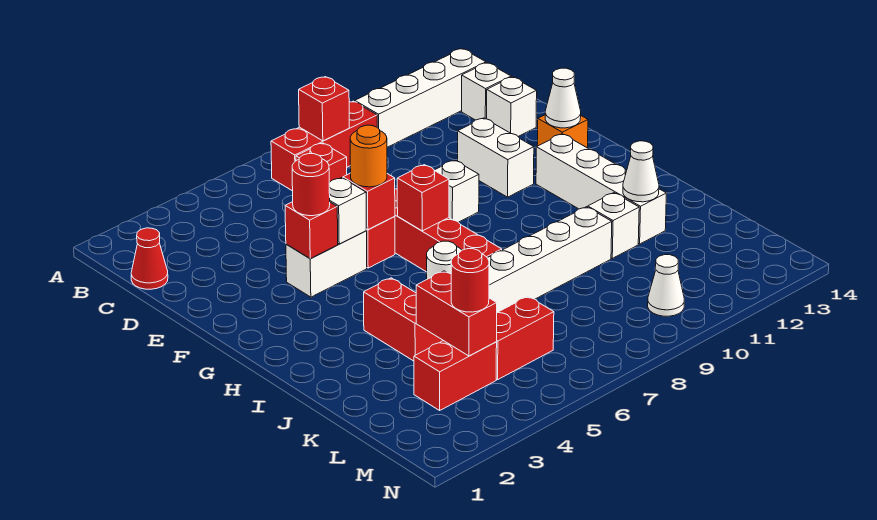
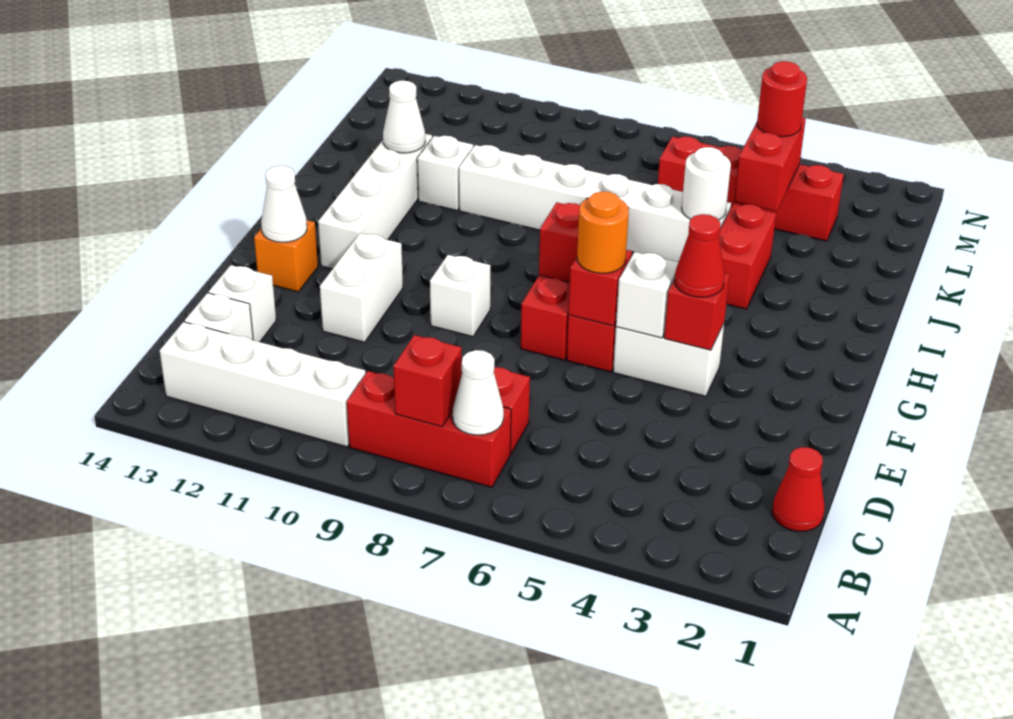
red 1x1 round brick [292,154,330,216] -> red 1x1 cone [675,214,725,297]
white 1x1 cone [648,255,684,316] -> white 1x1 cone moved to [453,350,504,435]

